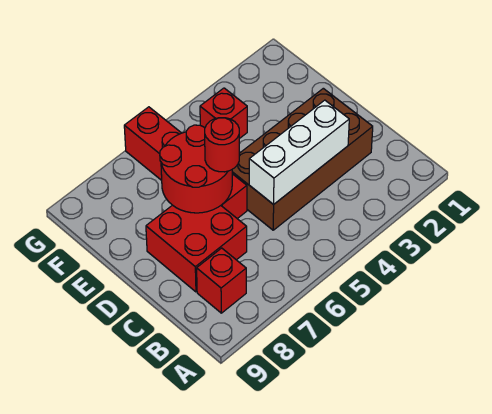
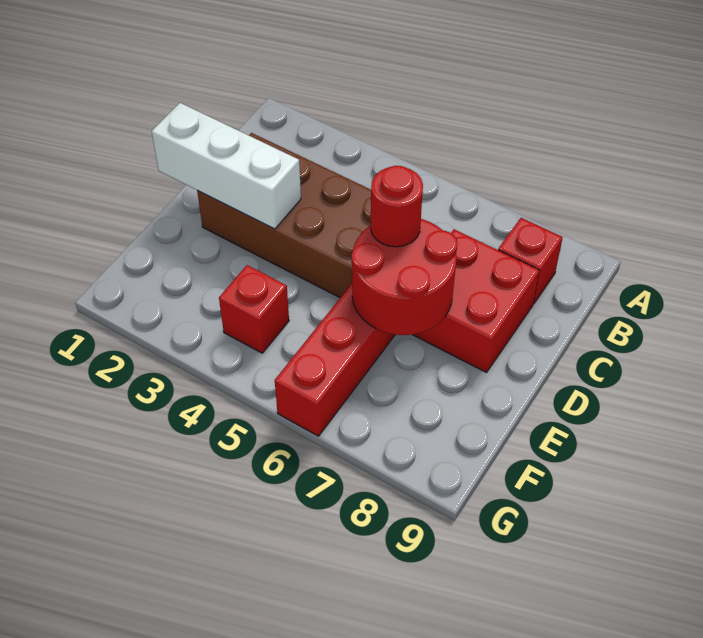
white 1x3 brick [249,100,349,205] -> white 1x3 brick moved to [152,103,301,229]

